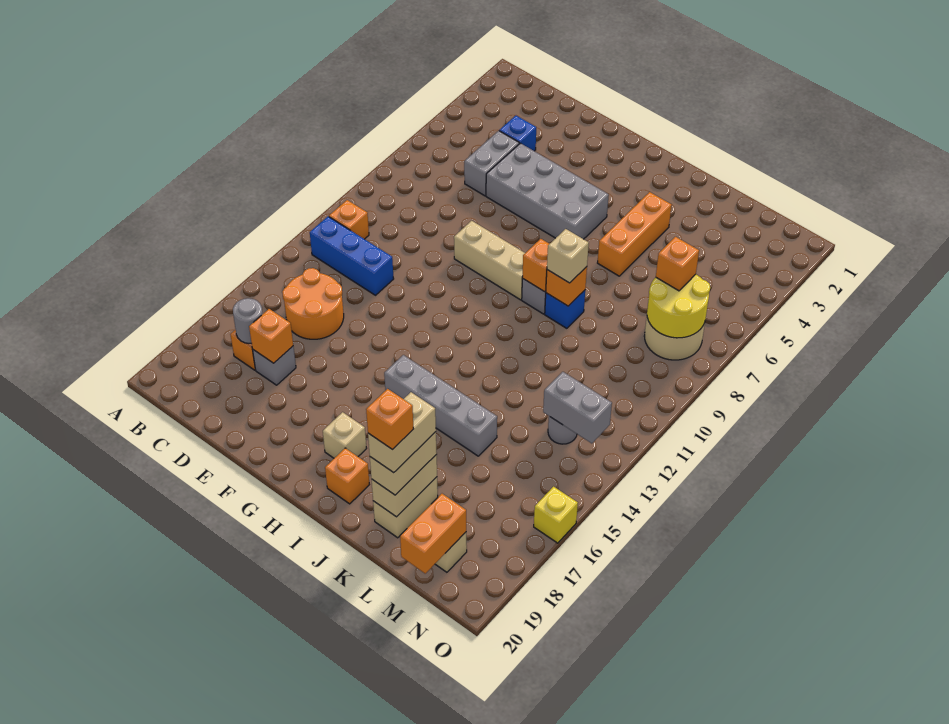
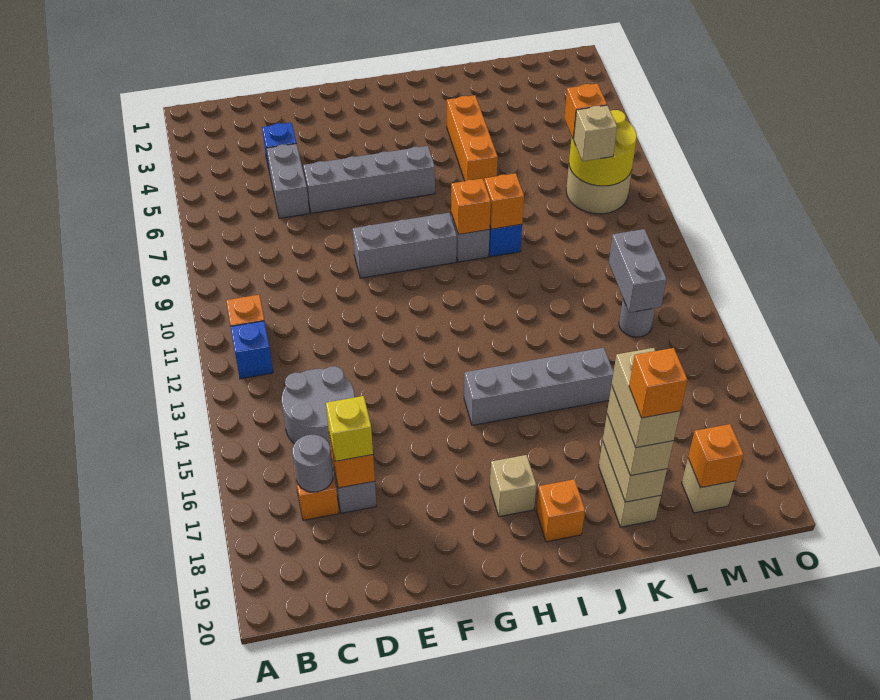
blue 1x3 brick [310,217,394,295] -> blue 1x1 brick [231,321,273,379]
orange 2x2 round brick [282,268,344,339] -> grey 2x2 round brick [282,366,355,450]
grey 2x4 brick [486,143,609,239] -> grey 1x4 brick [303,146,435,213]
tan 1x3 brick [454,221,525,300] -> grey 1x3 brick [353,213,457,278]
tan 1x1 brick [547,229,589,283] -> tan 1x1 brick moved to [574,105,617,161]
grey 1x2 brick [543,372,612,443] -> grey 1x2 brick turned to [609,229,667,313]
orange 1x2 brick [400,494,466,573] -> orange 1x1 brick [688,424,744,488]
yellow 1x1 brick [534,487,578,543] -> yellow 1x1 brick moved to [326,396,373,461]

